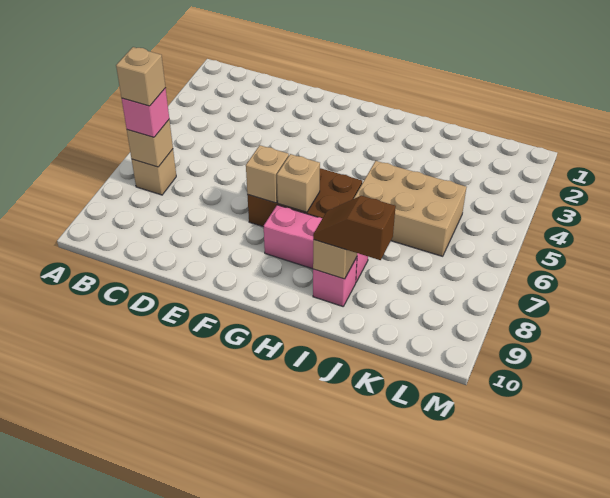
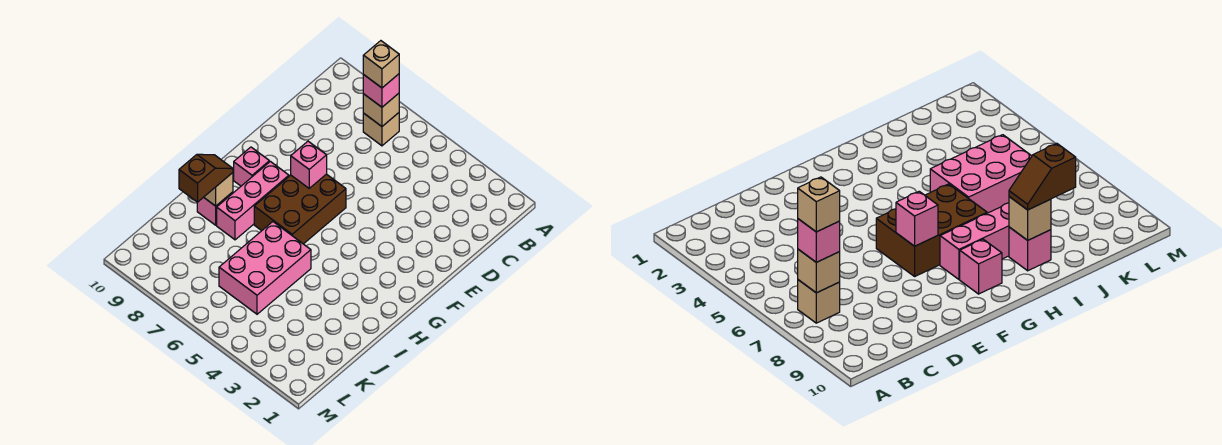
tan 1x1 brick [246,145,289,203] -> pink 1x1 brick [291,141,327,188]
tan 1x1 brick [277,154,320,212] -> none
none -> pink 1x1 brick [234,147,269,186]
tan 2x3 brick [354,161,466,256] -> pink 2x3 brick [219,222,311,314]

